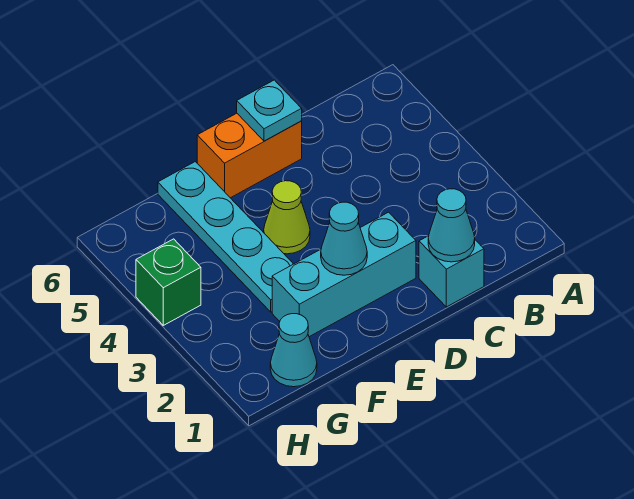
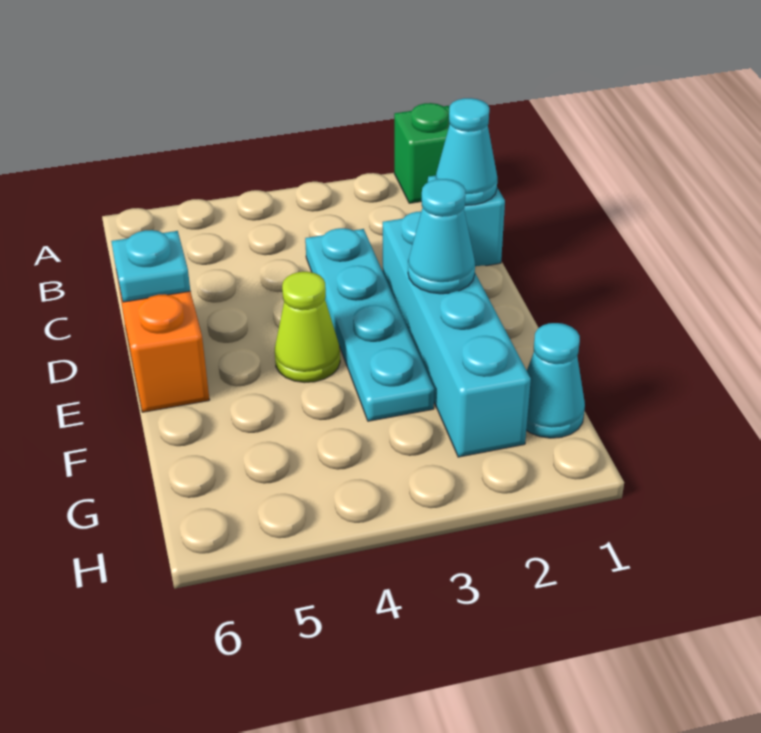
cyan 1x3 brick [272,212,416,337] -> cyan 1x4 brick [383,211,531,457]
cyan 1x4 plate [158,162,293,312] -> cyan 1x4 plate turned to [305,228,434,421]
green 1x1 brick [136,239,201,325] -> green 1x1 brick moved to [394,103,450,203]

